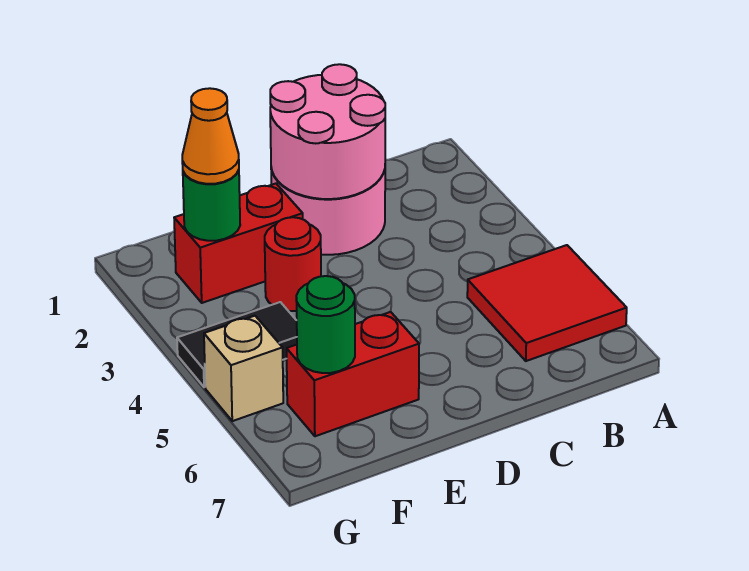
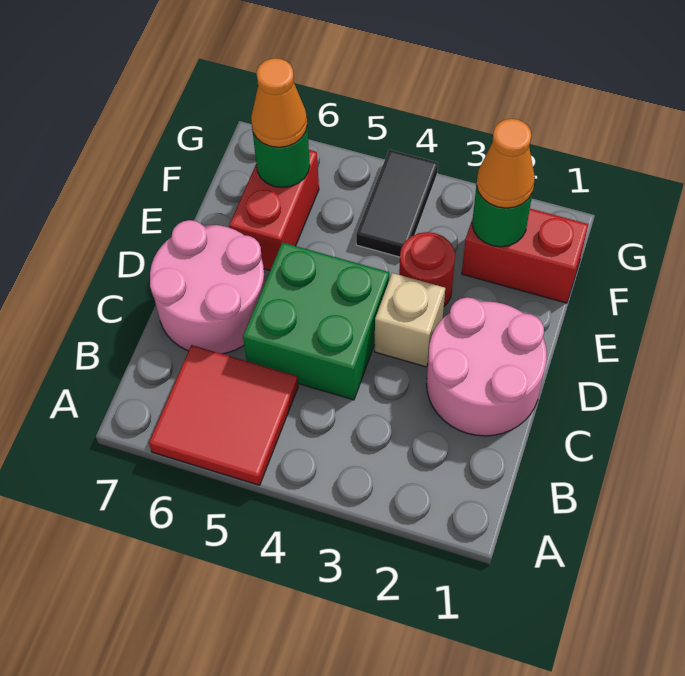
pink 2x2 round brick [270,64,385,199] -> pink 2x2 round brick moved to [150,220,265,354]
none -> green 2x2 brick [243,242,389,400]
red 1x2 brick [174,184,303,303] -> red 1x2 brick turned to [462,209,589,303]
none -> orange 1x1 cone [251,58,307,147]
tan 1x1 brick [204,316,283,421] -> tan 1x1 brick moved to [375,273,445,367]

